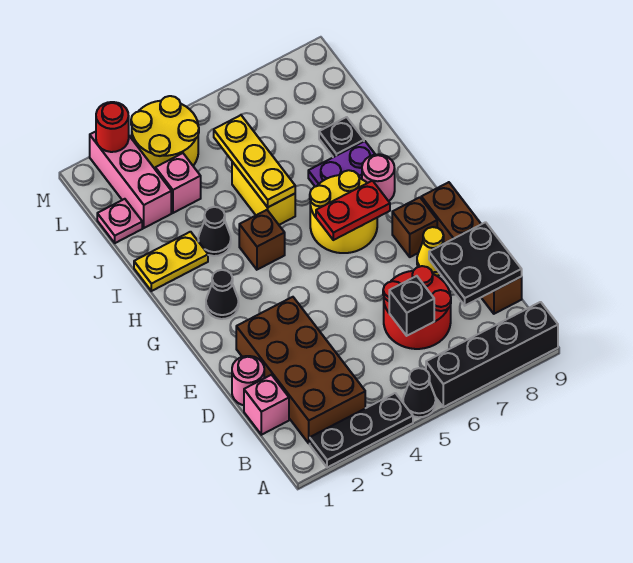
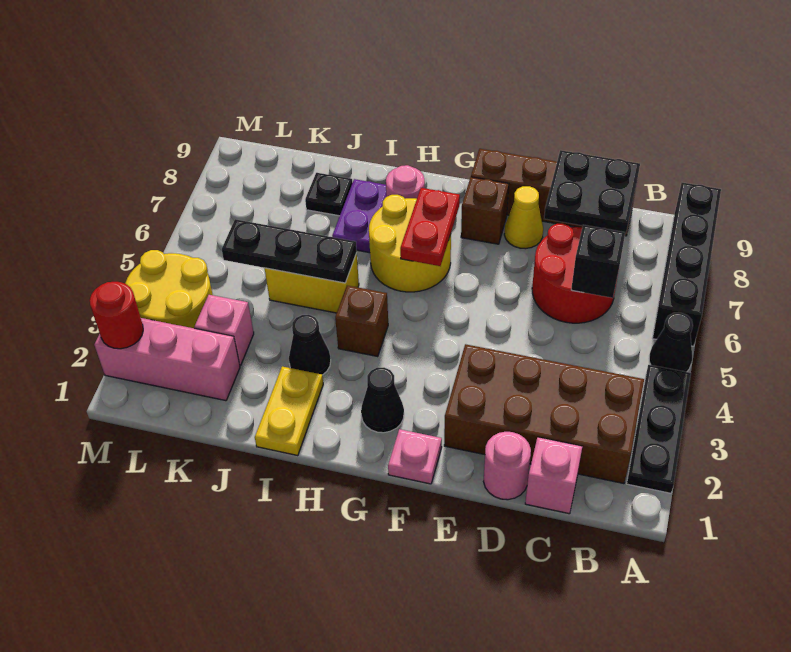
yellow 1x3 plate [214,115,295,207] -> black 1x3 plate [222,219,357,283]
pink 1x1 plate [97,199,142,243] -> pink 1x1 plate moved to [388,429,442,484]

